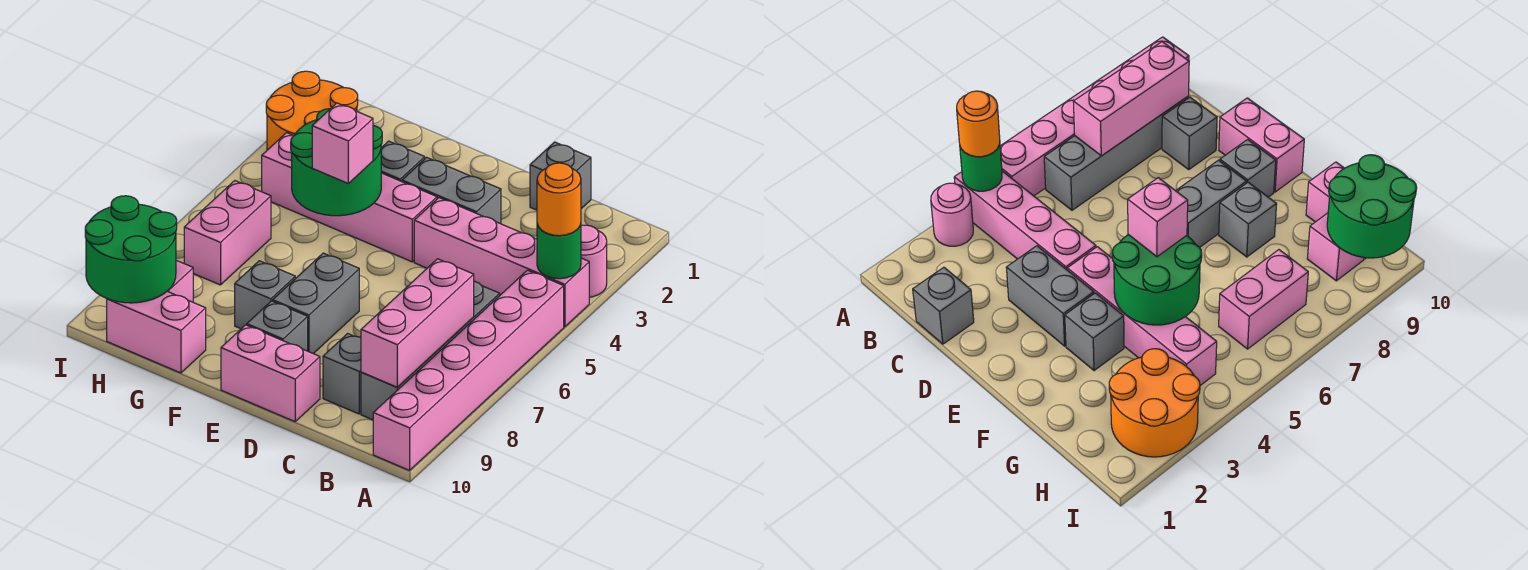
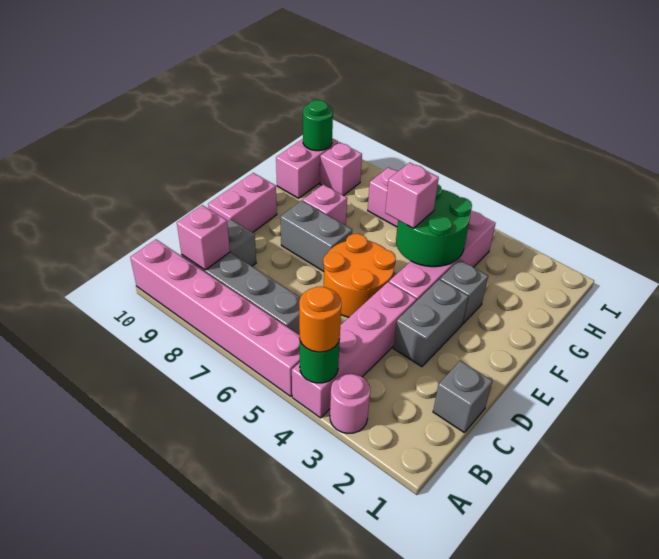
pink 1x3 brick [361,259,474,387] -> pink 1x1 brick [177,205,230,270]
grey 1x1 brick [247,301,308,351] -> none
grey 1x1 brick [235,261,295,329] -> pink 1x1 brick [303,185,347,225]
orange 2x2 round brick [266,71,358,150] -> orange 2x2 round brick moved to [323,234,396,317]
green 2x2 round brick [85,196,177,303] -> green 1x1 round brick [303,100,333,151]

